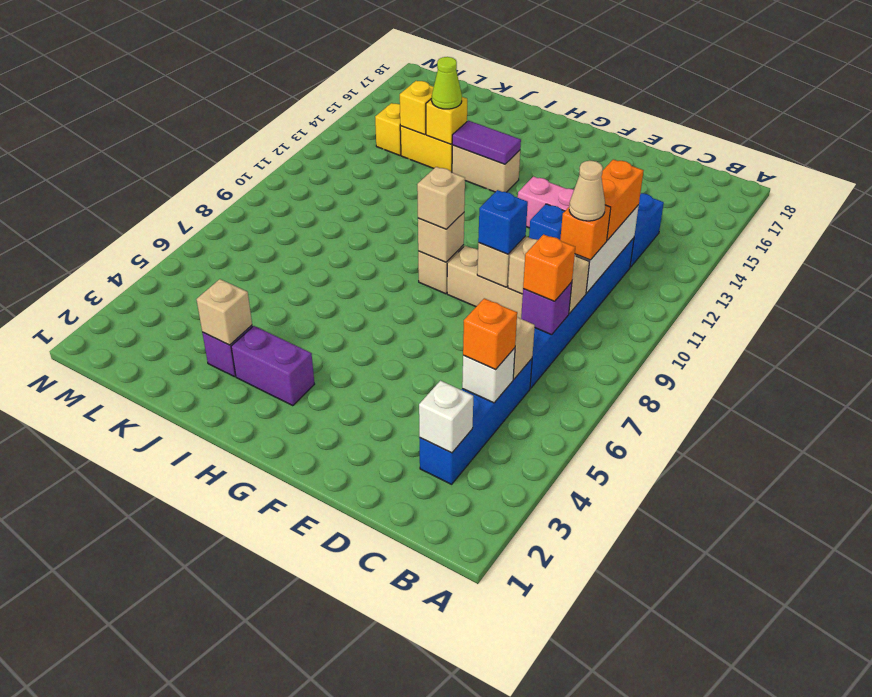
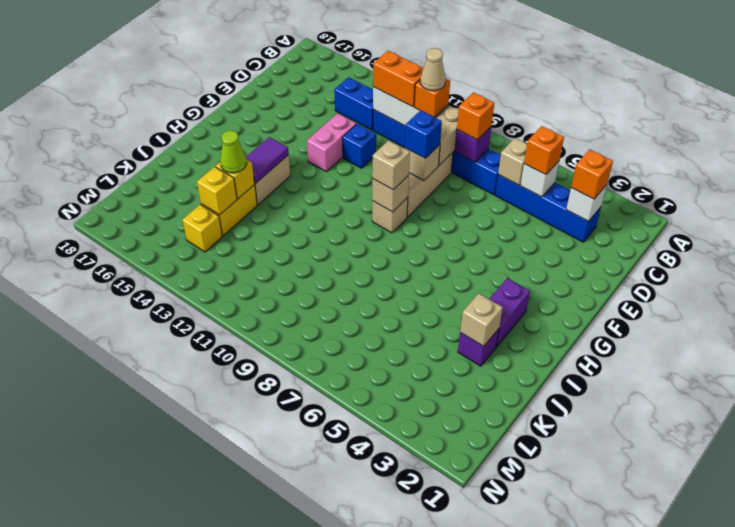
none -> orange 1x1 brick [571,149,613,199]

